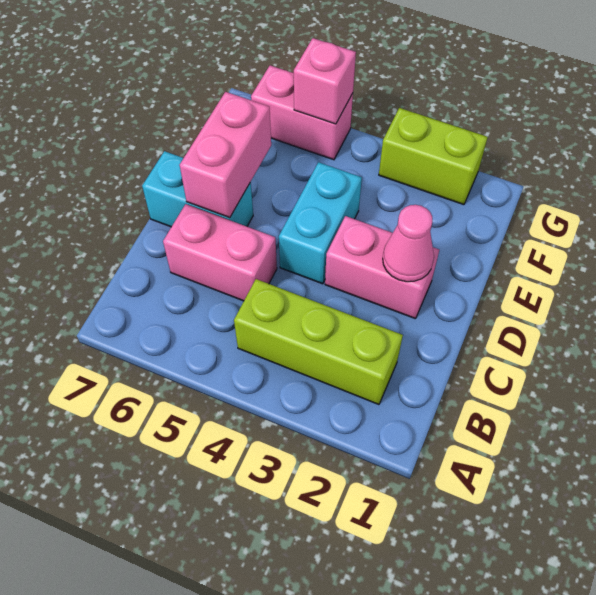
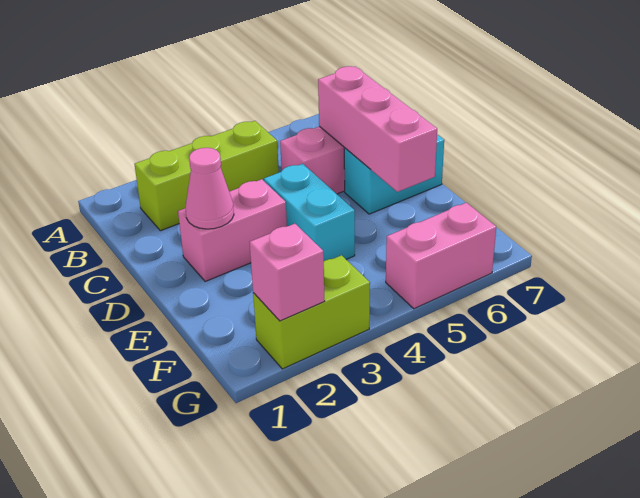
pink 1x2 brick [180,92,271,218] -> pink 1x3 brick [318,66,437,192]
pink 1x1 brick [294,38,356,124] -> pink 1x1 brick moved to [250,224,325,321]

